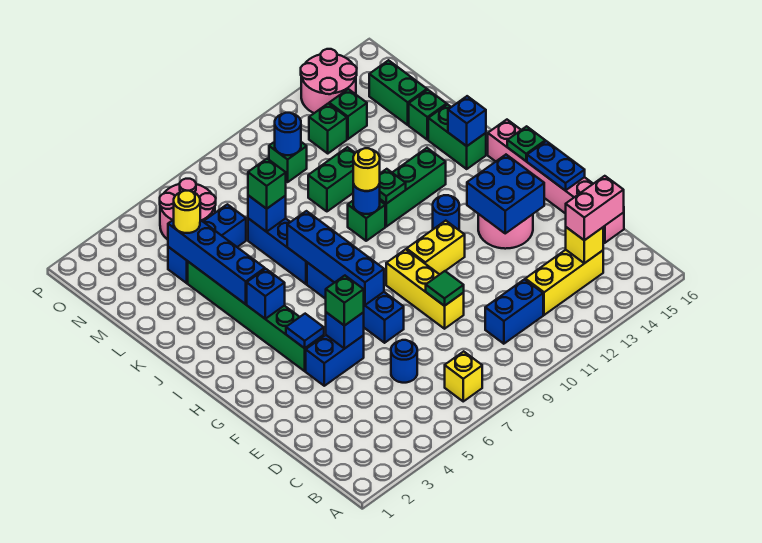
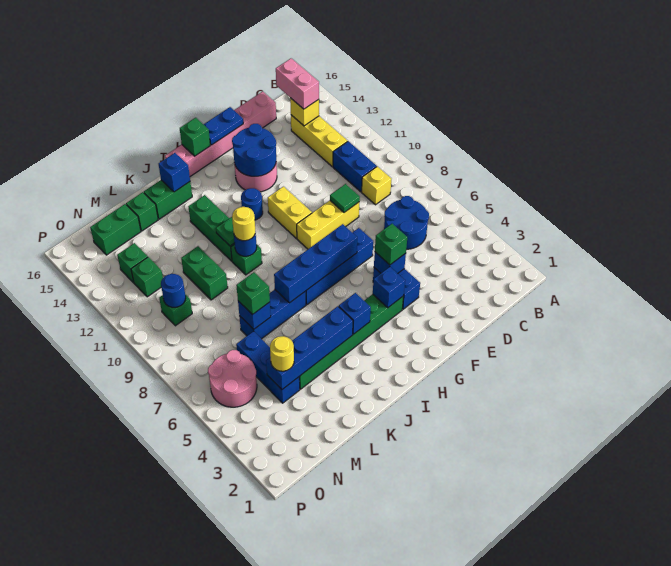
yellow 1x1 brick [445,351,482,401] -> yellow 1x1 brick moved to [362,166,391,205]
blue 1x1 round brick [391,340,417,383] -> blue 2x2 round brick [384,196,429,249]
blue 2x2 brick [467,155,544,233] -> blue 2x2 round brick [232,124,276,176]
blue 1x1 tile [286,314,324,348] -> blue 1x1 brick [373,267,405,308]
green 1x1 plate [507,126,545,161] -> green 1x1 brick [180,118,210,156]
pink 2x2 round brick [301,49,357,113] -> none

